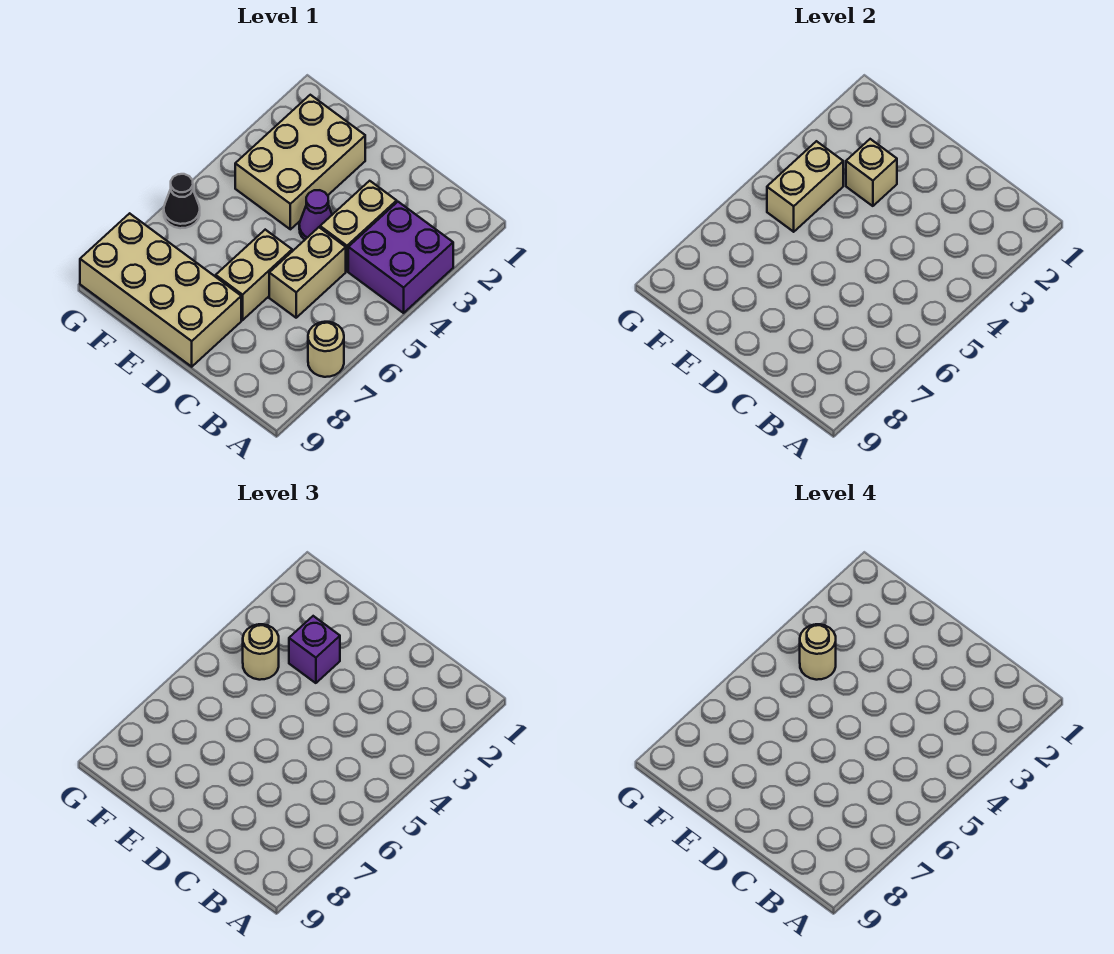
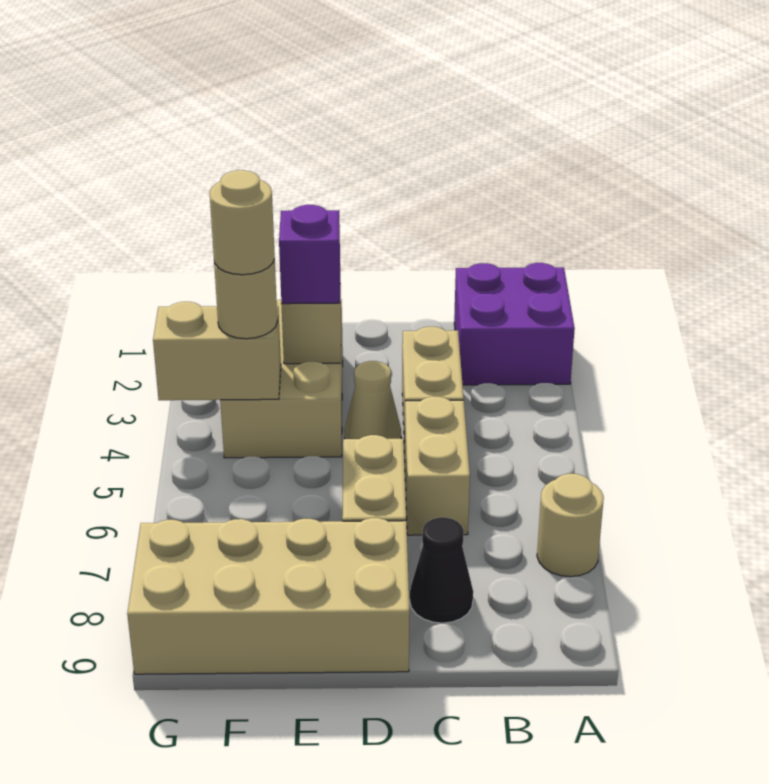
purple 2x2 brick [348,202,453,313] -> purple 2x2 brick moved to [454,263,575,385]
purple 1x1 cone [299,190,332,240] -> tan 1x1 cone [344,361,401,439]
tan 1x2 brick [767,141,843,232] -> tan 1x2 brick turned to [153,302,281,400]
black 1x1 cone [164,174,200,228] -> black 1x1 cone moved to [410,517,473,623]

